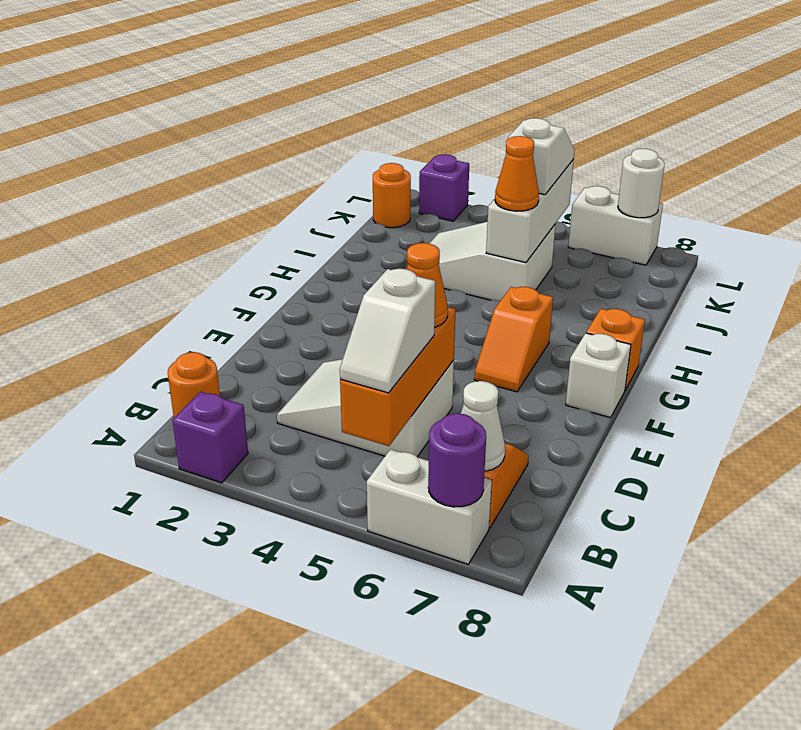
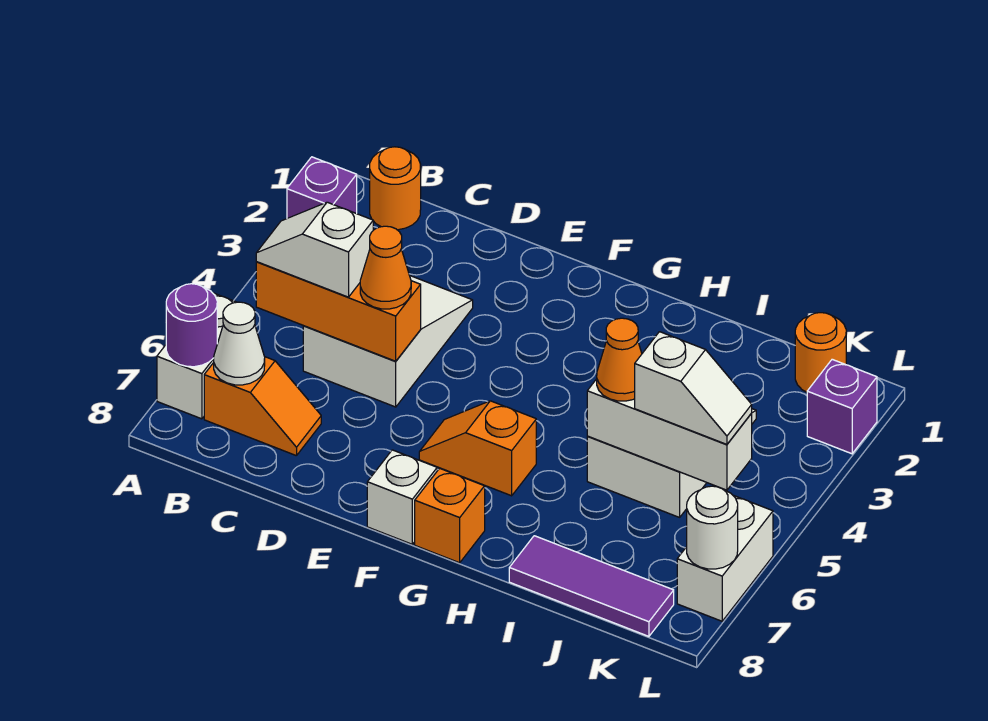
none -> purple 1x3 tile [509,536,674,636]

